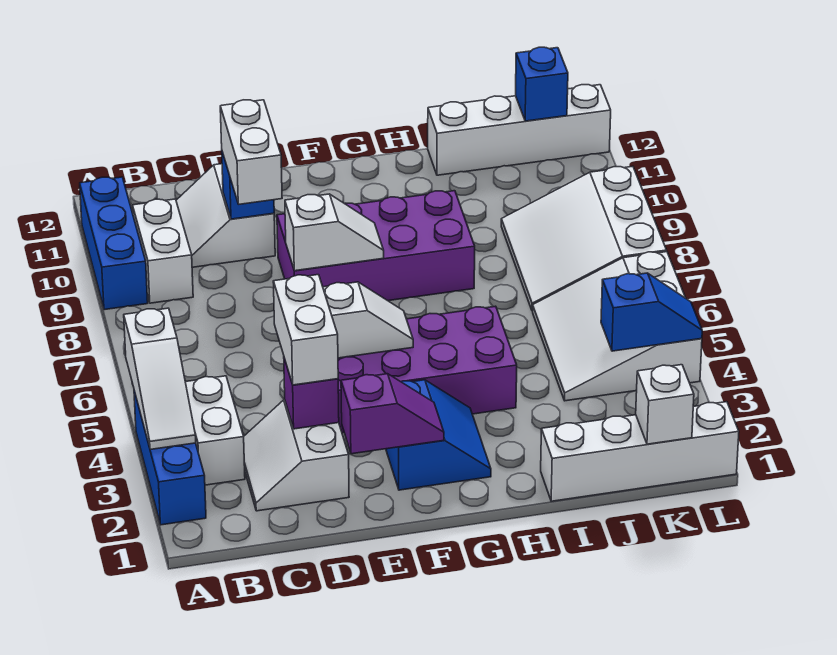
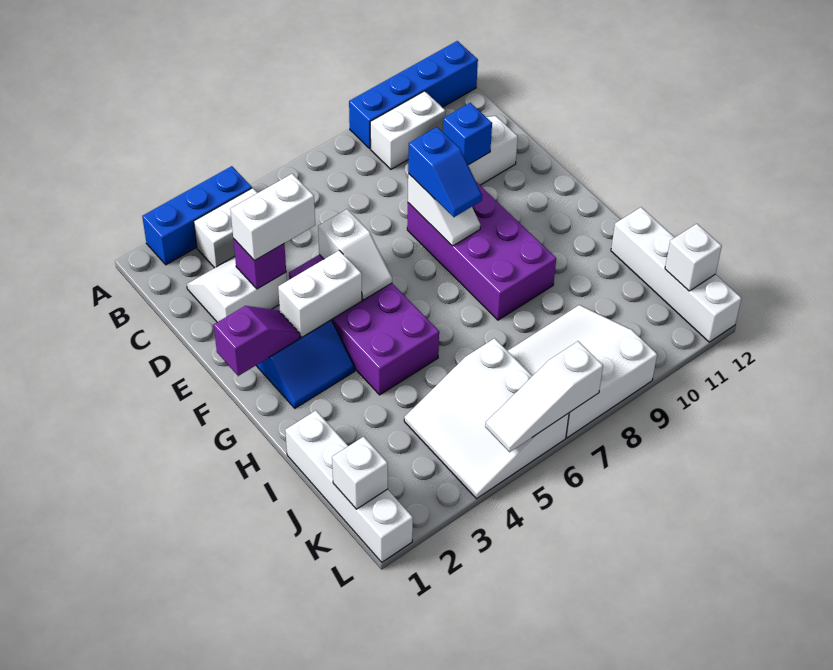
white 1x3 slope [124,308,196,450] -> white 1x3 slope moved to [485,341,603,452]
blue 1x3 brick [80,177,148,310] -> blue 1x4 brick [349,41,478,148]
white 1x2 brick [220,100,282,204] -> white 1x2 brick moved to [278,250,362,337]
purple 1x2 slope [341,374,444,454] -> purple 1x2 slope turned to [214,306,300,376]
white 3x3 slope [533,252,702,401] -> white 3x3 slope turned to [404,338,569,499]
blue 1x2 slope [601,273,702,351] -> blue 1x2 slope moved to [408,127,482,217]
blue 1x1 brick [516,47,568,121] -> white 1x1 brick [665,224,722,291]

